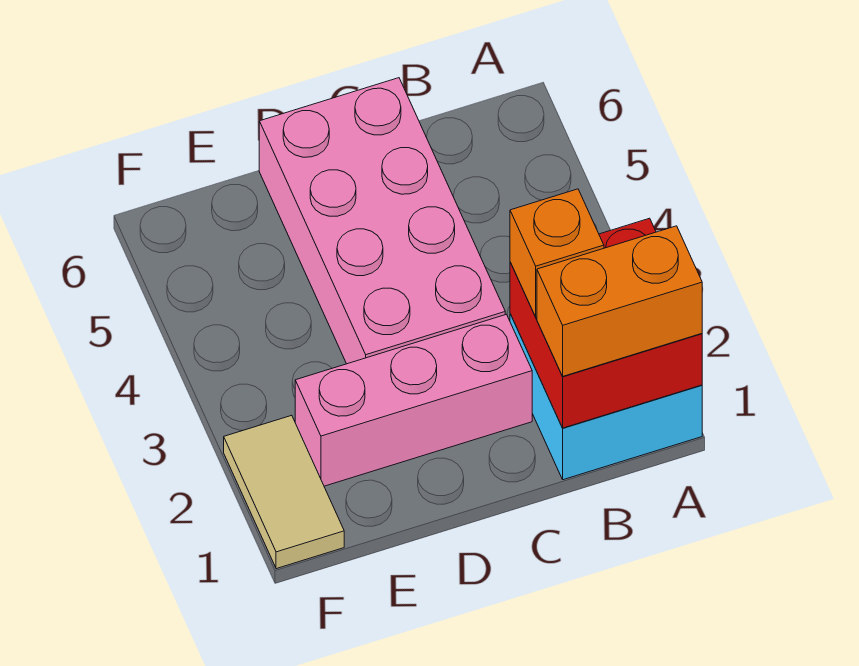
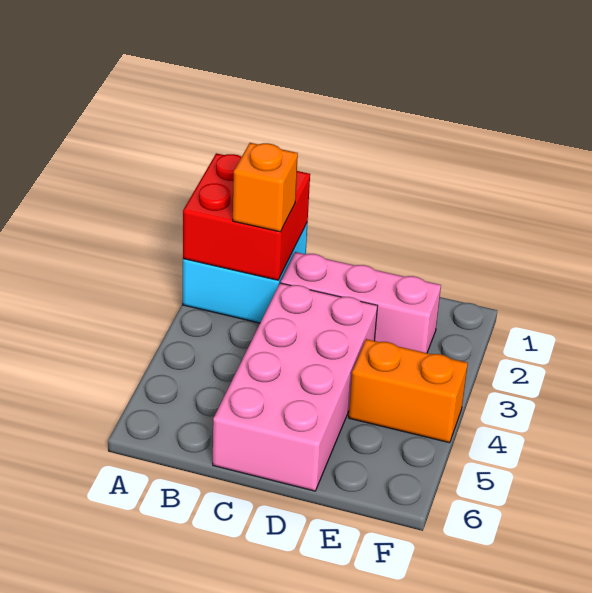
orange 1x2 brick [537,226,702,376] -> orange 1x2 brick moved to [349,339,468,443]
tan 1x2 tile [224,415,344,569] -> none

